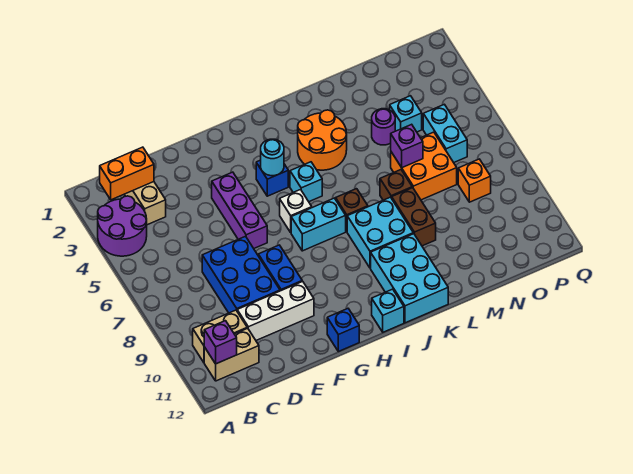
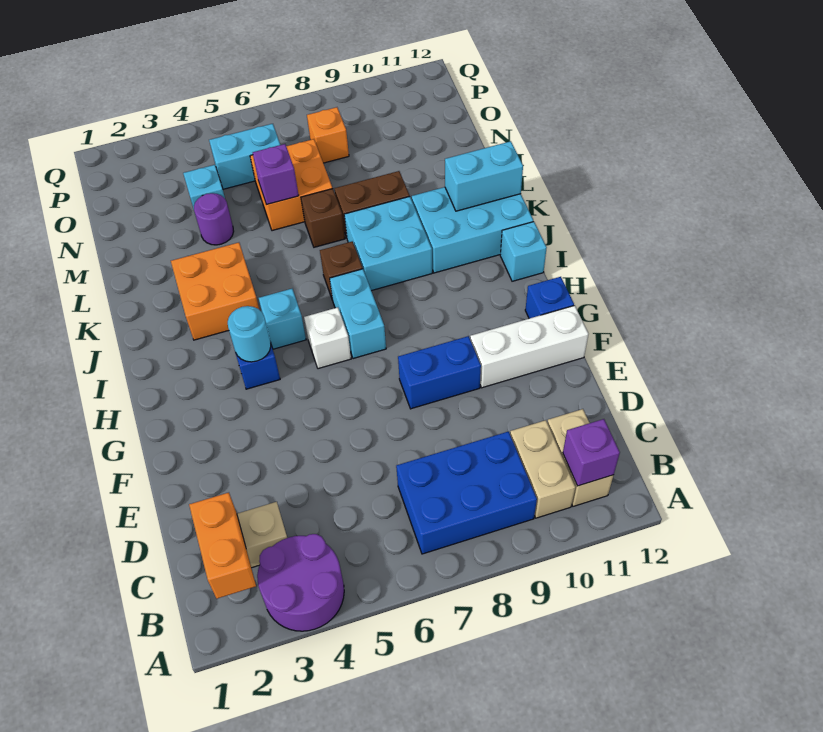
blue 2x3 brick [202,236,280,313] -> blue 2x3 brick moved to [396,431,537,554]
white 1x3 brick [237,281,314,340] -> white 1x3 brick turned to [470,306,588,388]
purple 1x3 brick [212,172,267,248] -> none
orange 2x2 round brick [298,110,347,170] -> orange 2x2 brick [171,243,259,340]
none -> cyan 1x2 brick [445,141,523,211]

